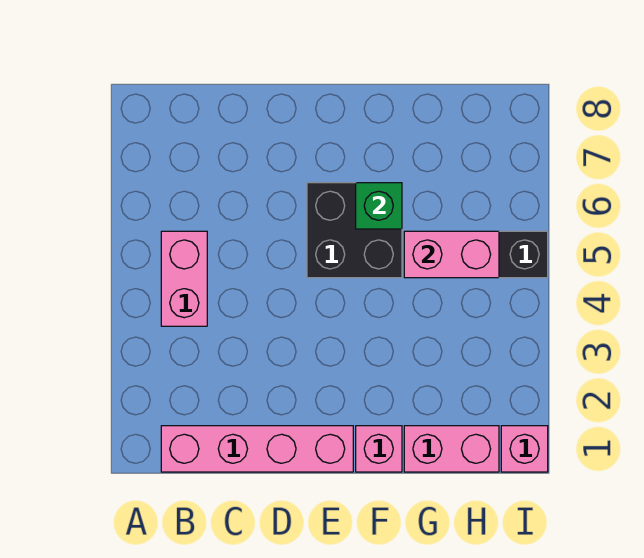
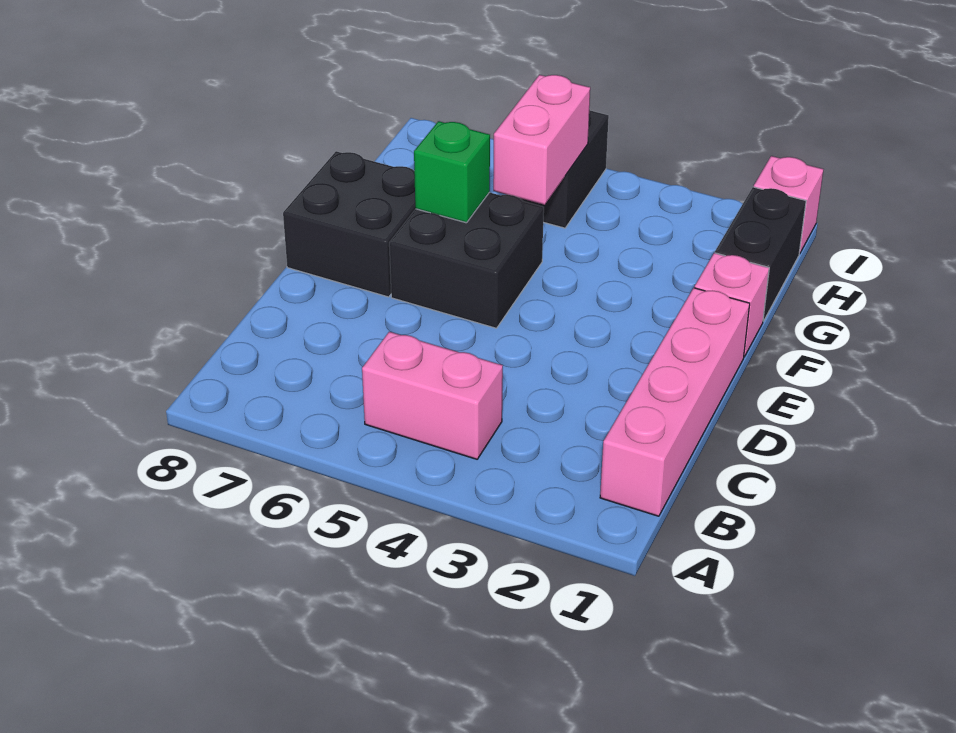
none -> black 2x2 brick [283,151,415,297]
pink 1x2 brick [404,426,499,472] -> black 1x2 brick [715,187,806,321]

